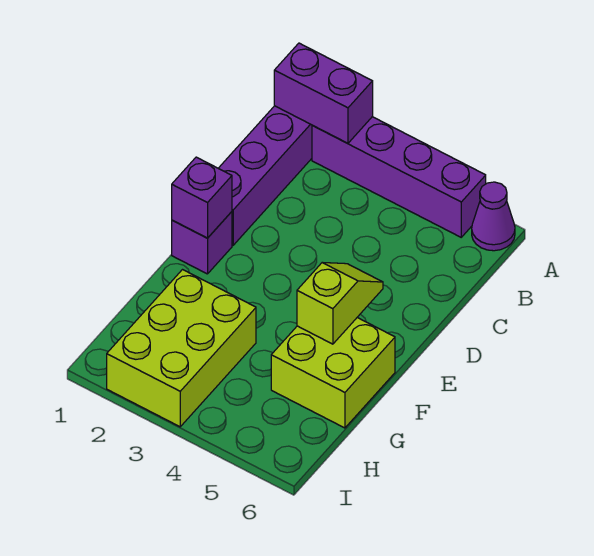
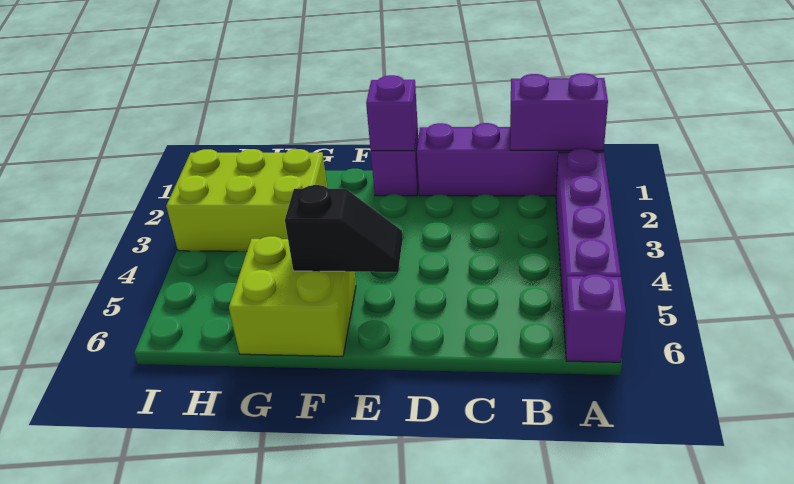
purple 1x2 brick [274,43,373,143] -> purple 1x2 brick turned to [510,73,608,150]
purple 1x1 cone [472,182,515,251] -> purple 1x1 brick [564,274,626,362]
lime 1x2 slope [297,263,383,344] -> black 1x2 slope [285,185,403,272]

